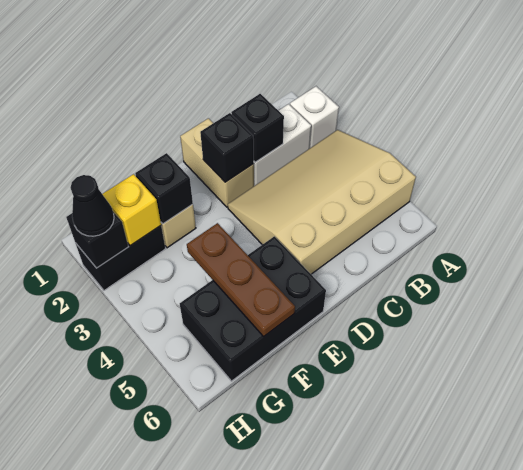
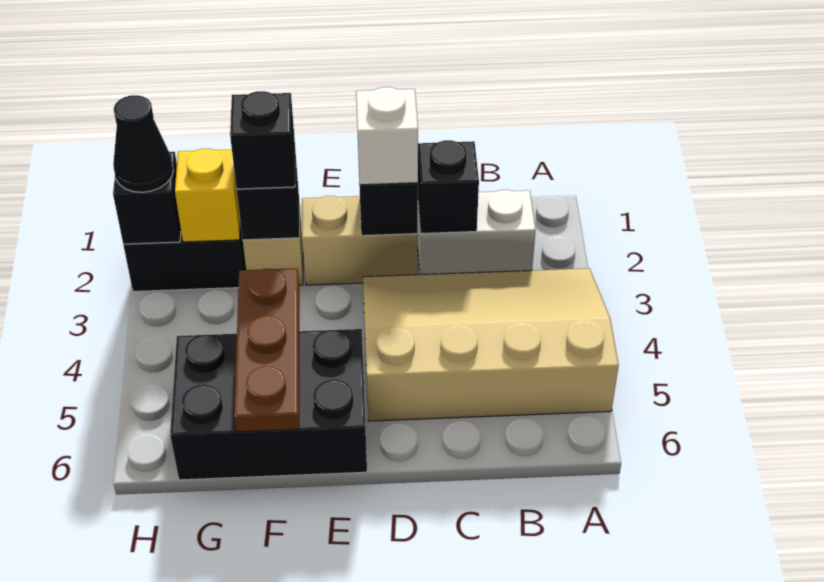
white 1x1 brick [290,86,339,148] -> white 1x1 brick moved to [356,87,418,185]
tan 1x2 brick [180,118,254,207] -> tan 1x2 brick turned to [302,196,418,285]
none -> black 1x1 brick [230,91,295,189]

